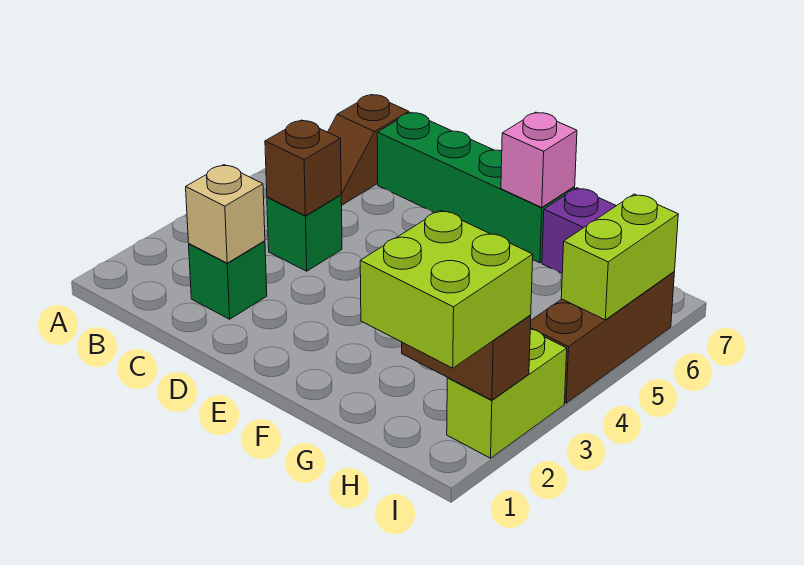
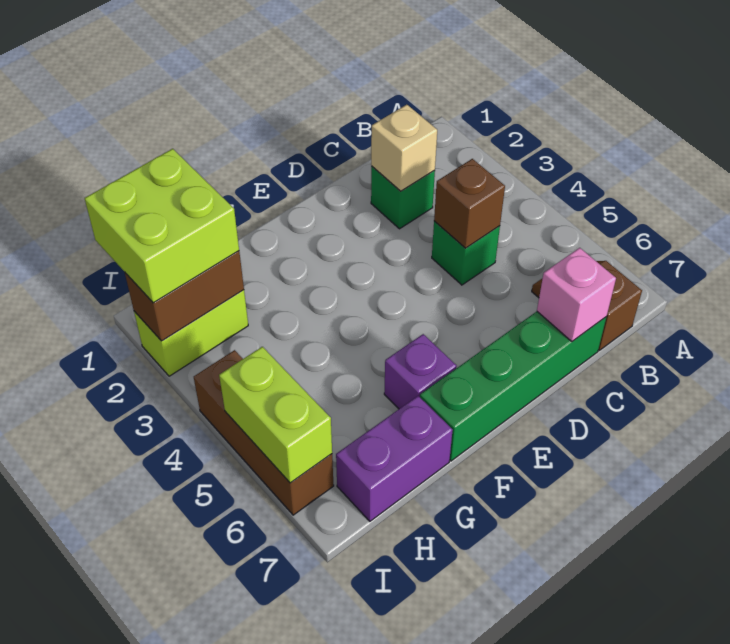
none -> purple 1x1 brick [384,334,456,409]
pink 1x1 brick [501,112,577,207] -> pink 1x1 brick moved to [537,248,616,342]
lime 1x2 brick [447,329,567,458] -> lime 1x2 brick turned to [134,290,248,376]

